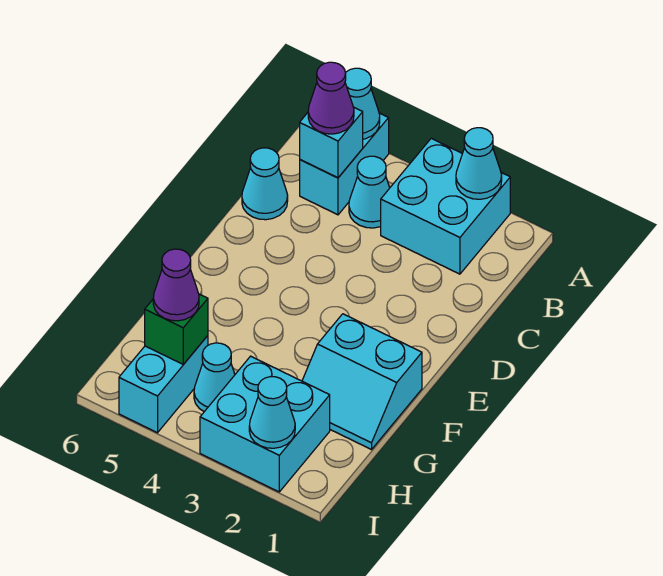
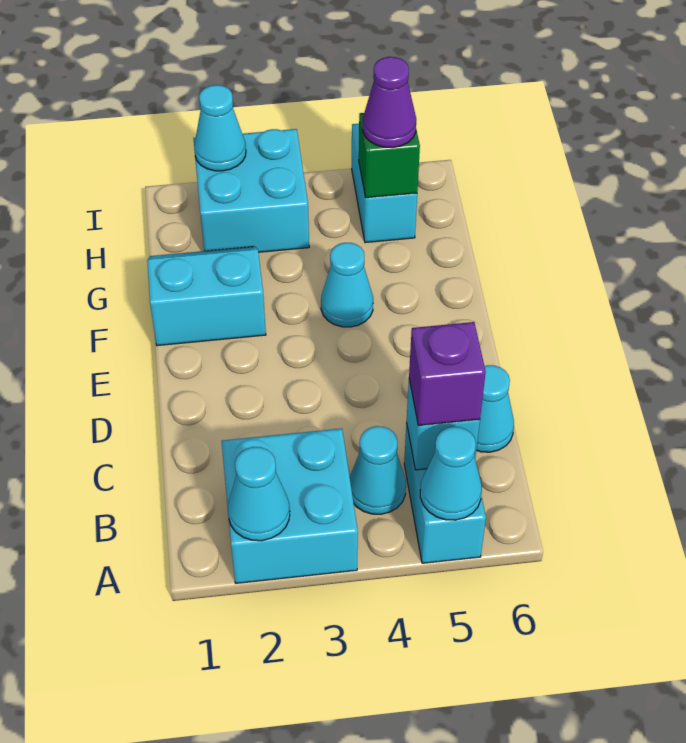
purple 1x1 cone [308,62,354,134] -> purple 1x1 brick [409,322,486,426]
cyan 1x1 cone [194,343,235,412] -> cyan 1x1 cone moved to [321,243,373,327]

